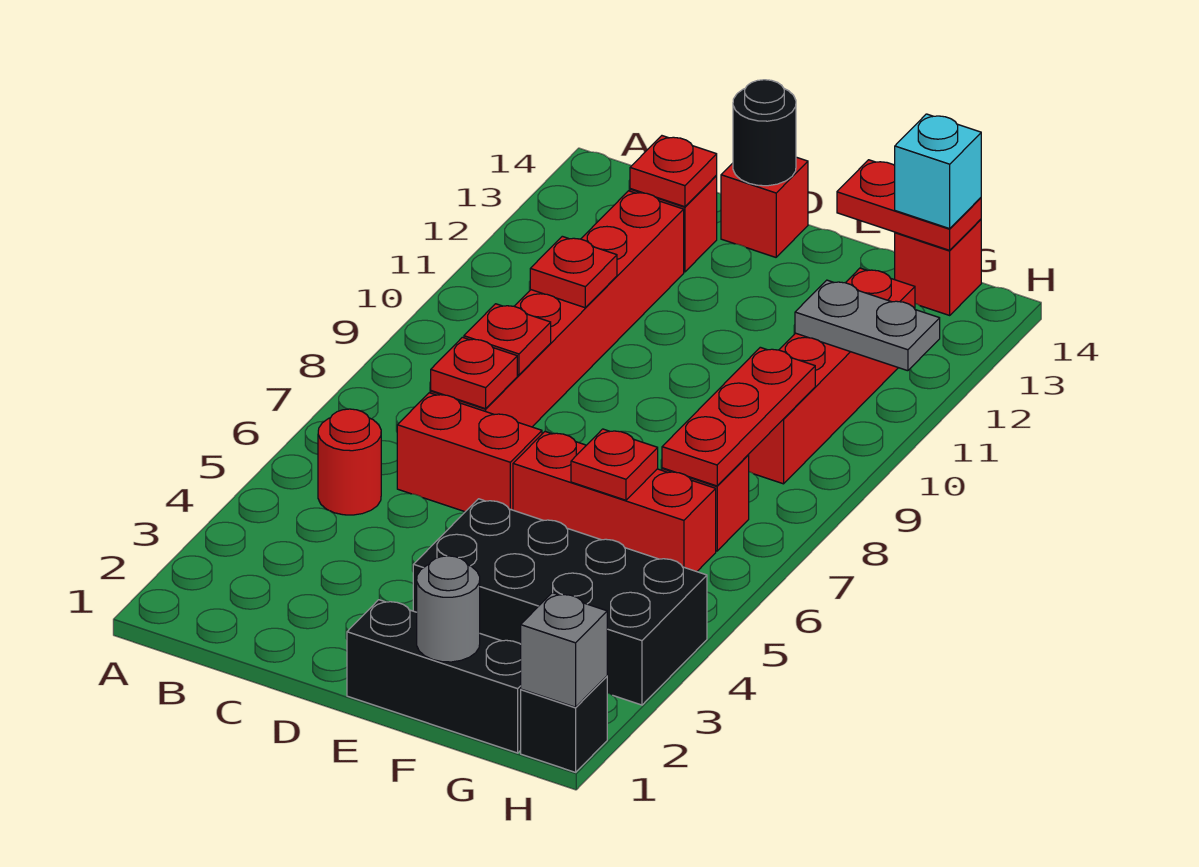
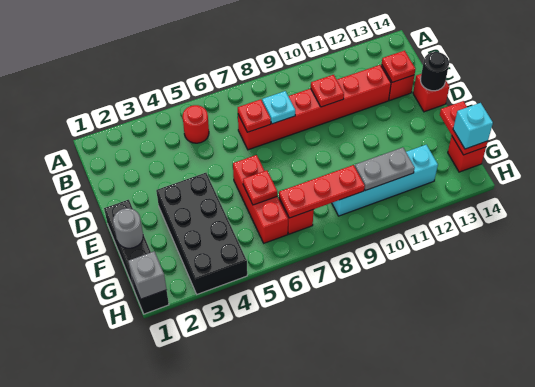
red 1x2 brick [397,393,542,512] -> none
red 1x1 plate [464,304,551,375] -> cyan 1x1 plate [262,91,295,124]
red 1x4 brick [748,268,915,484] -> cyan 1x4 brick [332,145,438,216]
grey 1x2 plate [795,280,940,371] -> grey 1x2 plate turned to [355,147,415,191]

